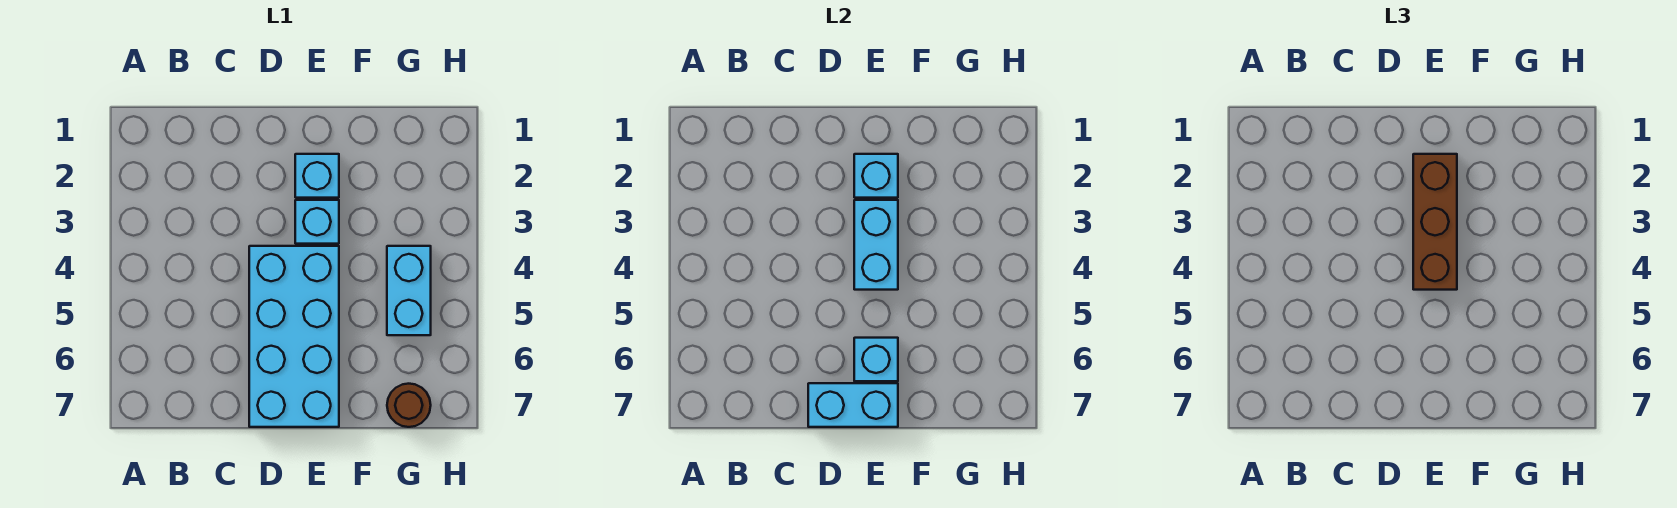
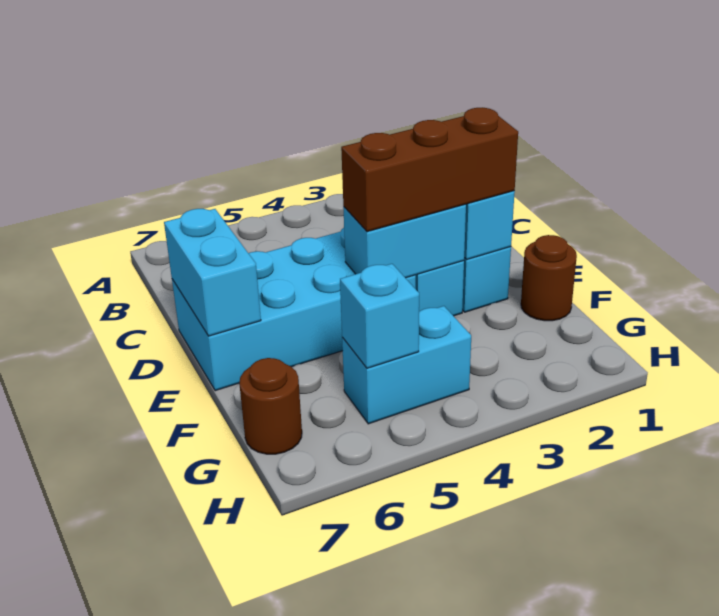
cyan 1x1 brick [854,338,898,381] -> cyan 1x1 brick moved to [340,264,419,368]
none -> brown 1x1 round brick [521,235,577,321]

